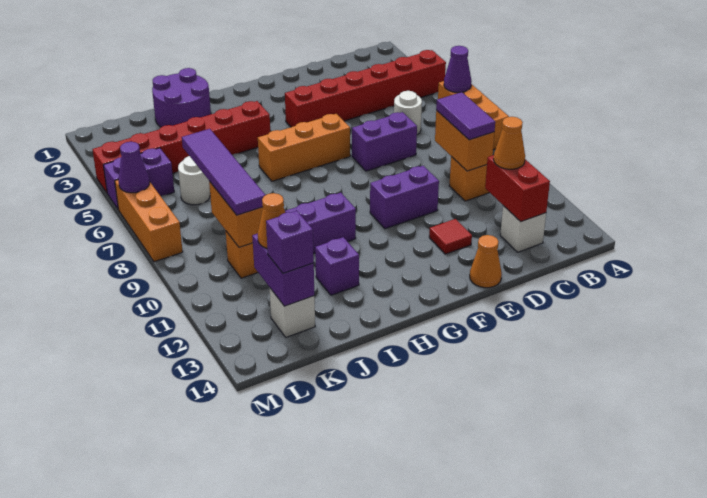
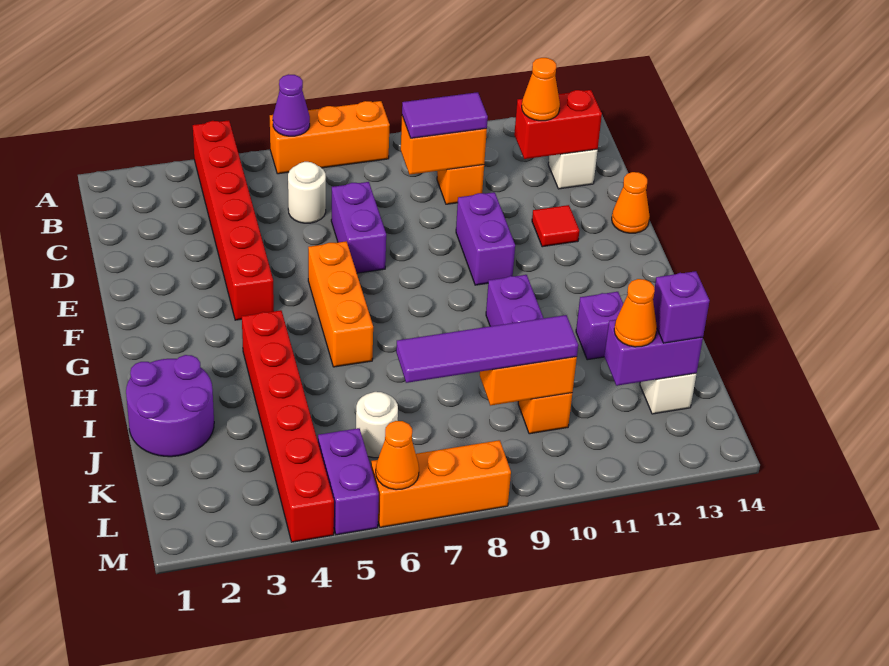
purple 1x1 cone [118,142,150,193] -> orange 1x1 cone [376,421,419,490]

